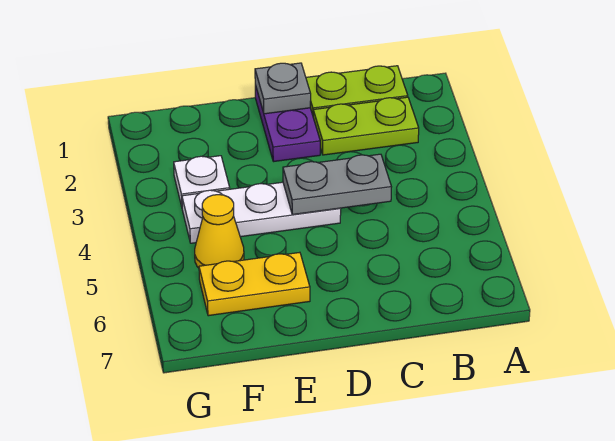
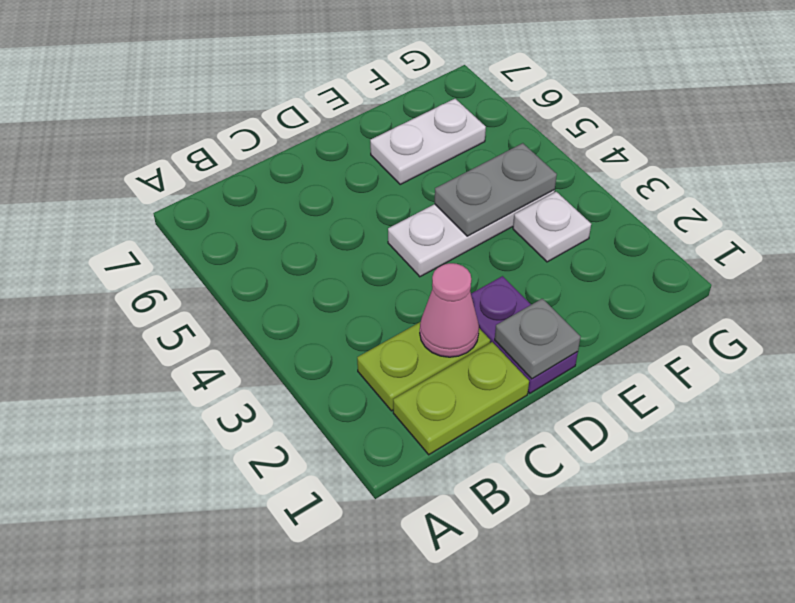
none -> pink 1x1 cone [420,263,479,357]
grey 1x2 plate [283,154,391,215] -> grey 1x2 plate moved to [435,143,557,236]
yellow 1x2 plate [199,252,310,316] -> white 1x2 plate [370,99,486,185]
yellow 1x1 cone [195,195,244,268] -> none

